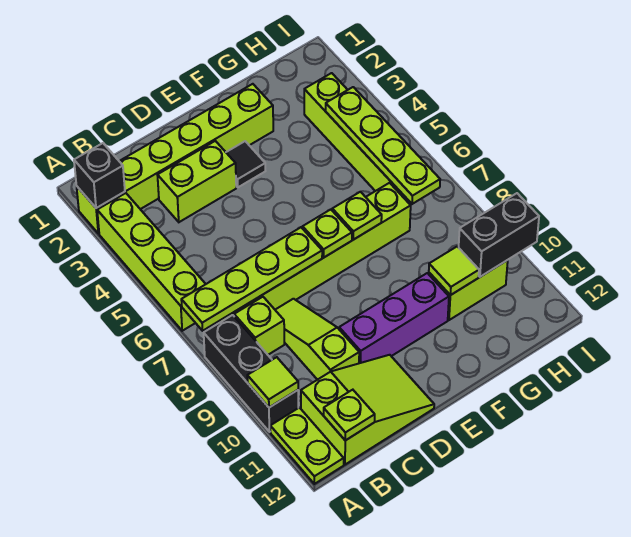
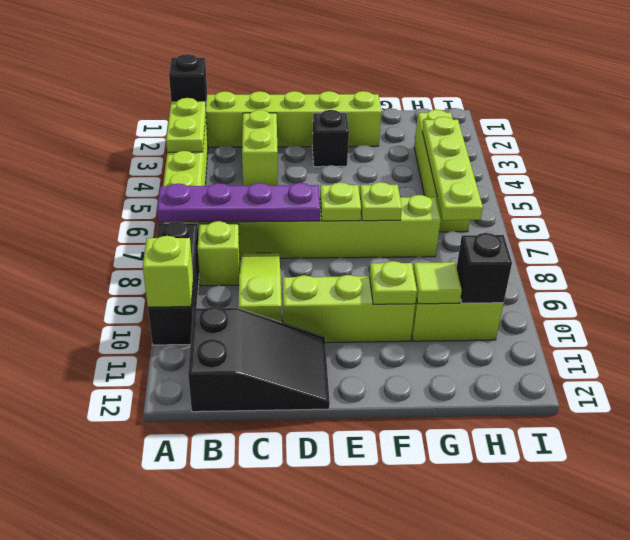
lime 1x4 plate [181,227,322,331] -> purple 1x4 plate [157,183,320,222]
lime 1x1 tile [247,357,298,407] -> lime 1x1 brick [143,236,193,307]
lime 1x2 plate [270,408,344,484] -> lime 1x2 plate moved to [166,98,206,152]
lime 2x3 slope [301,355,434,465] -> black 2x3 slope [188,307,330,412]
lime 1x1 plate [324,390,375,440] -> lime 1x1 plate moved to [369,261,417,304]
lime 1x2 brick [157,141,236,222] -> lime 1x2 brick turned to [242,110,278,186]
purple 1x3 brick [339,273,449,363] -> lime 1x3 brick [283,275,415,343]
black 1x1 tile [226,141,265,187] -> black 1x1 brick [312,110,349,167]
black 1x2 brick [459,193,539,277] -> black 1x1 brick [457,233,512,303]

